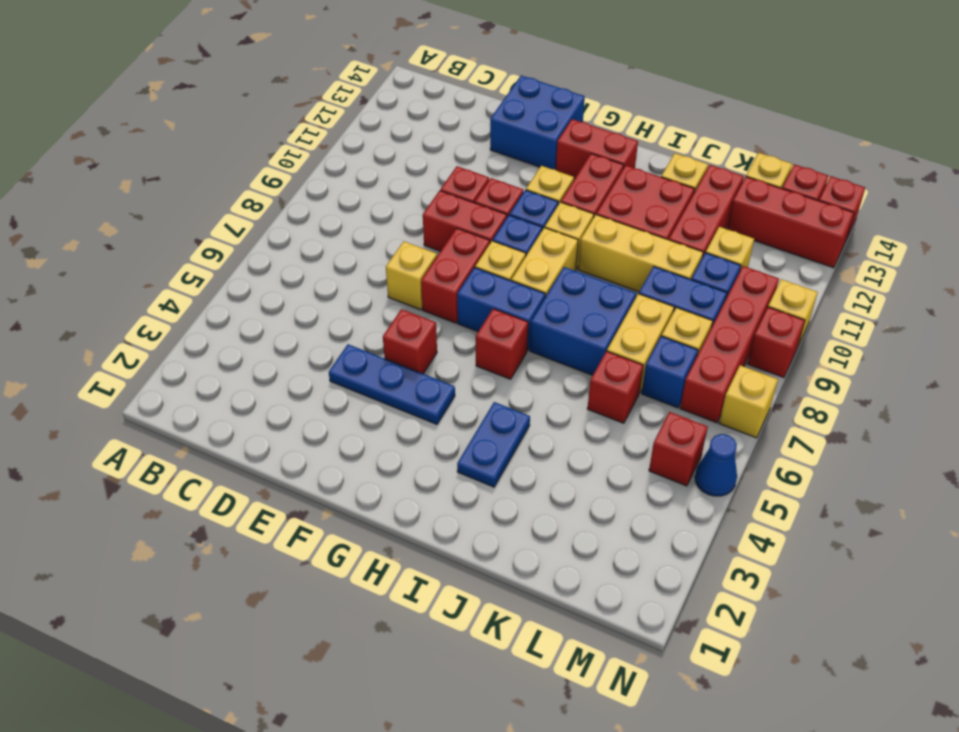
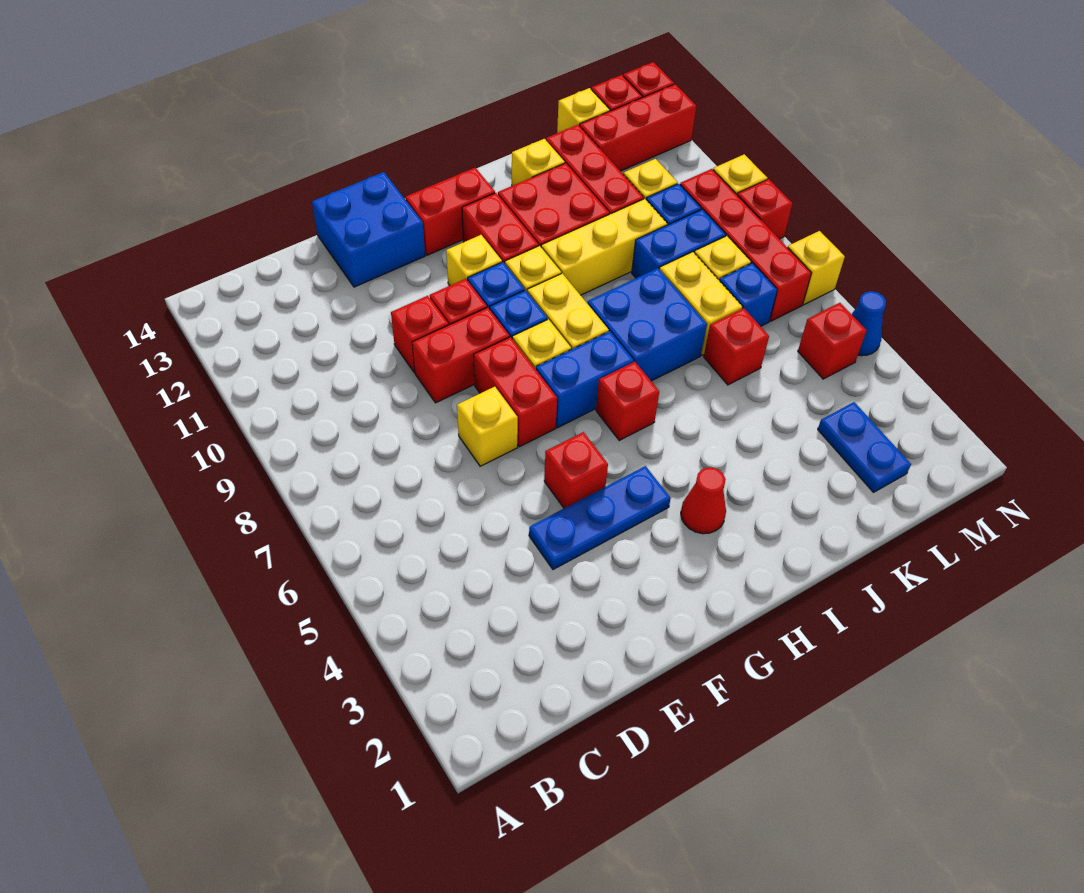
none -> red 1x1 cone [681,467,726,534]
blue 1x2 plate [457,402,530,487] -> blue 1x2 plate moved to [818,402,911,492]

